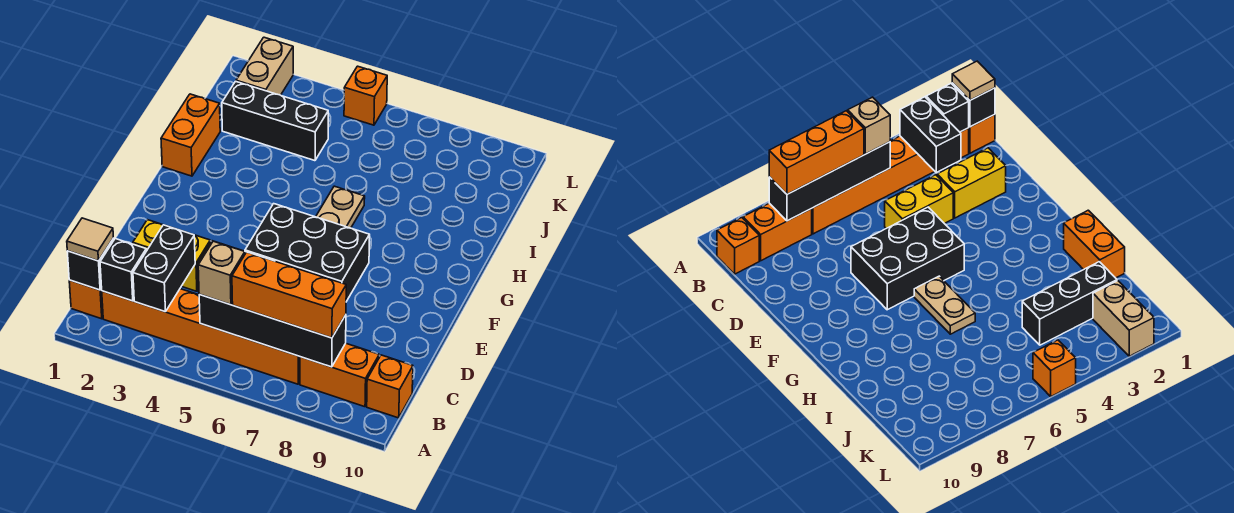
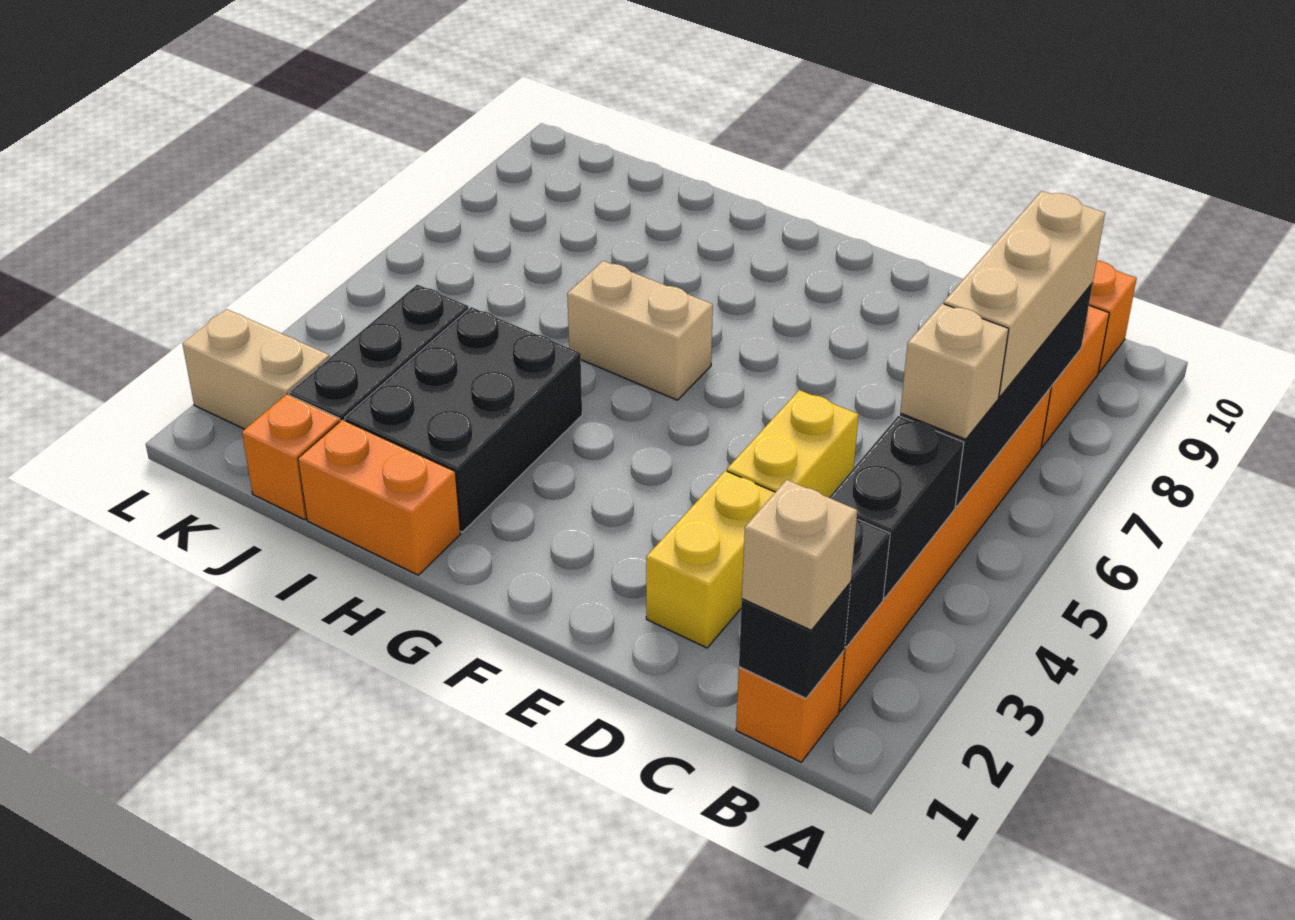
tan 1x1 tile [67,218,113,261] -> tan 1x1 brick [742,480,857,630]
black 1x2 brick [133,225,195,312] -> black 1x2 brick turned to [829,416,964,598]
orange 1x3 brick [232,252,346,338] -> tan 1x3 brick [944,191,1105,397]
black 2x3 brick [245,204,370,302] -> black 2x3 brick moved to [345,307,582,532]
tan 1x2 plate [316,186,365,228] -> tan 1x2 brick [567,261,713,400]
orange 1x1 brick [344,66,387,125] -> orange 1x1 brick moved to [242,394,340,520]

